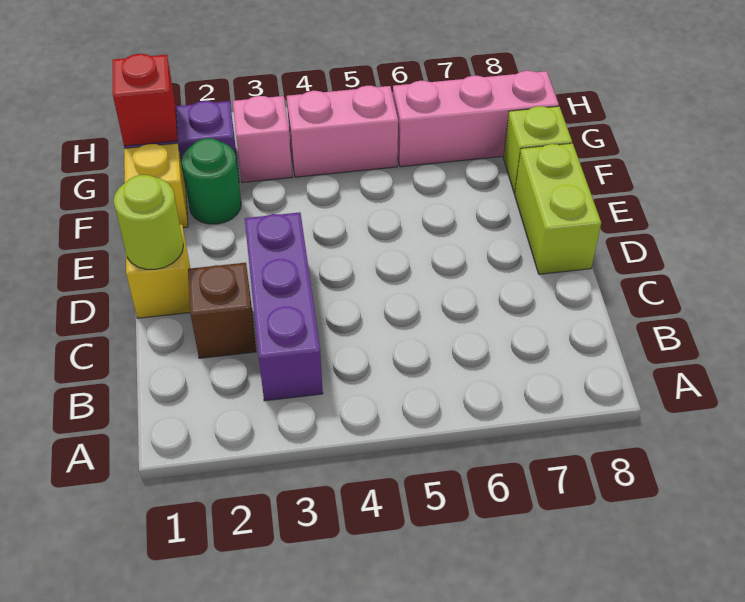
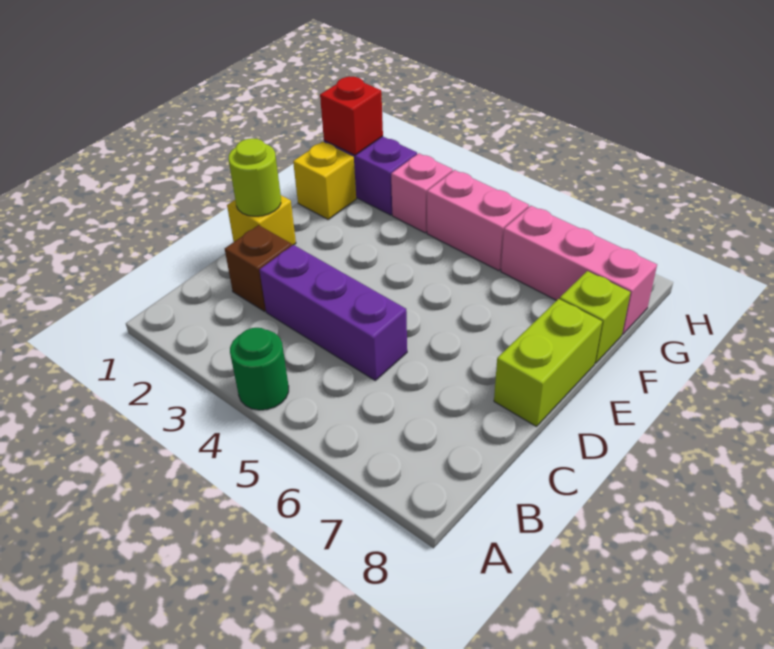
purple 1x3 brick [245,212,323,401] -> purple 1x3 brick turned to [260,245,407,380]
green 1x1 round brick [182,138,241,224] -> green 1x1 round brick moved to [230,328,289,410]

